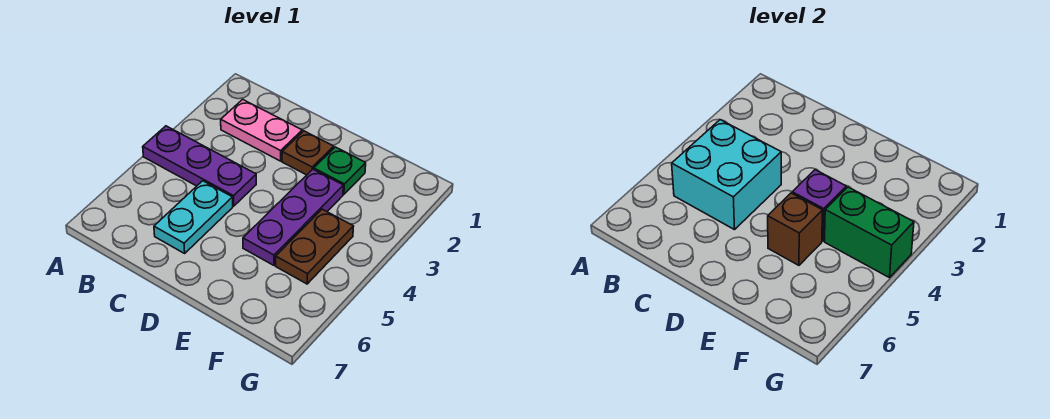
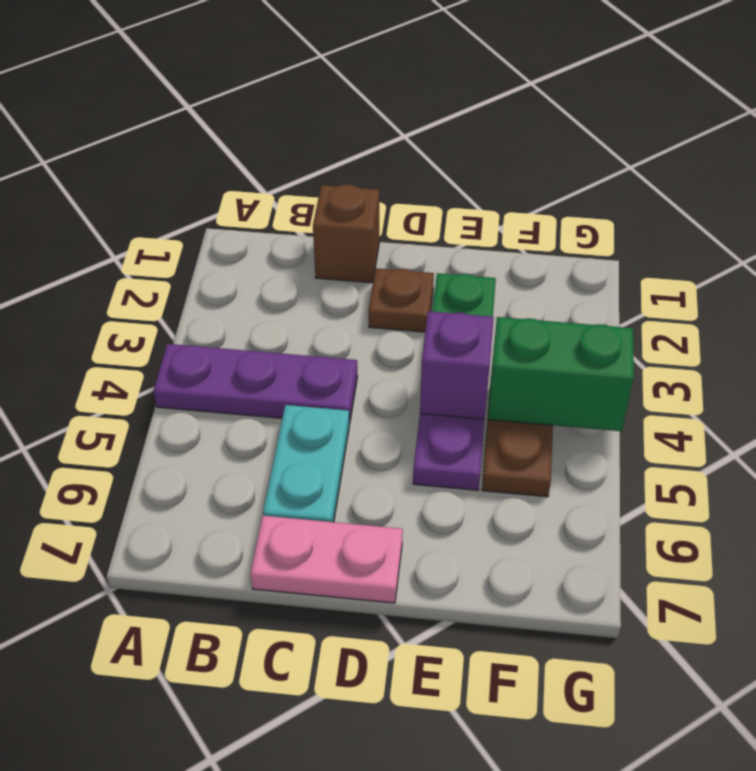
pink 1x2 plate [221,99,302,161] -> pink 1x2 plate moved to [251,516,403,603]
cyan 2x2 brick [672,120,781,230] -> none
brown 1x1 brick [768,193,823,265] -> brown 1x1 brick moved to [313,185,379,283]

